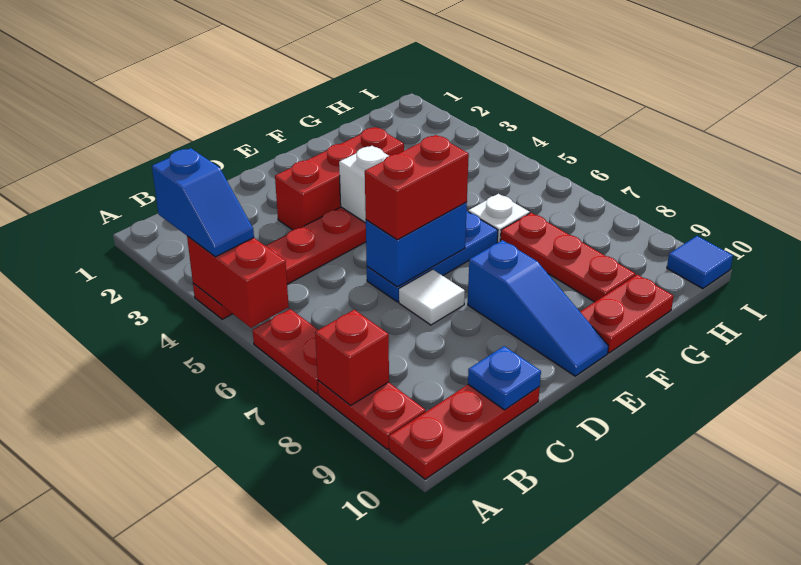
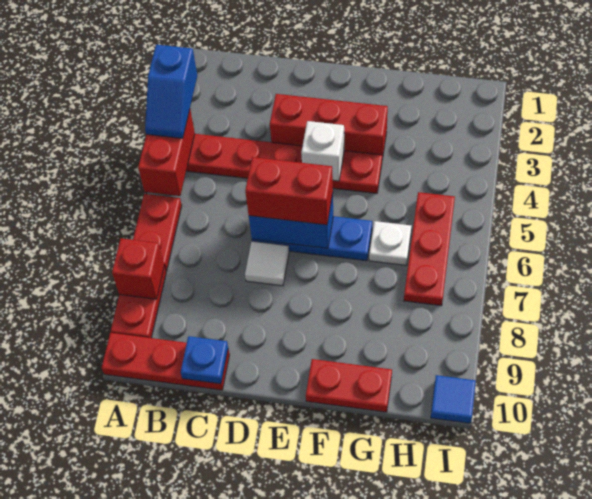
blue 1x3 slope [468,240,608,376] -> none
red 1x3 plate [500,213,635,302] -> red 1x3 plate moved to [404,192,455,306]

